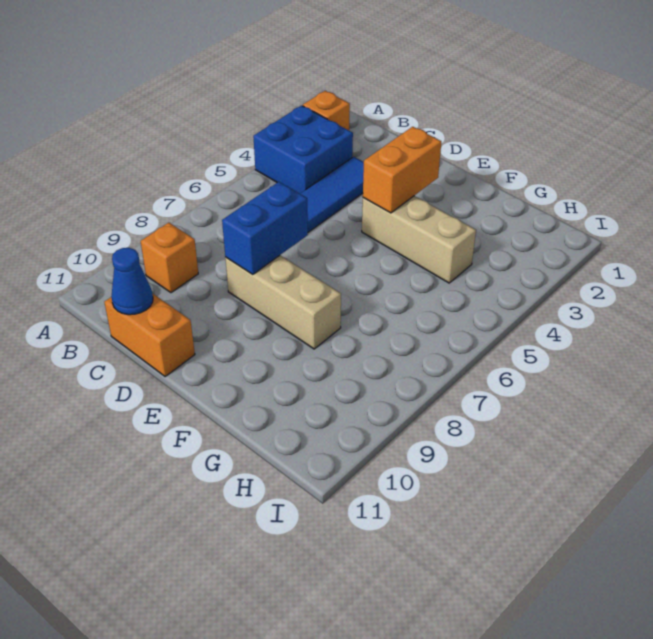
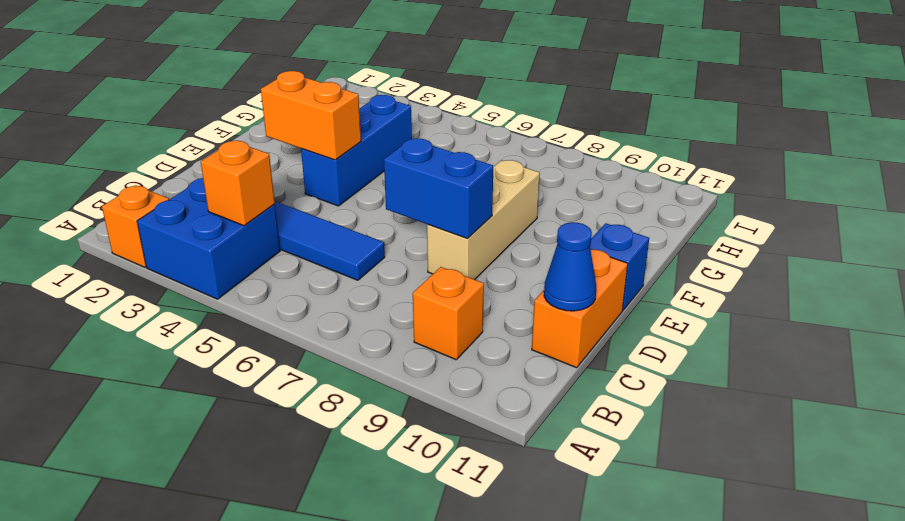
none -> orange 1x1 brick [201,141,275,226]
tan 1x3 brick [362,196,476,283] -> blue 1x3 brick [301,95,412,206]
none -> blue 1x1 brick [590,223,649,310]

